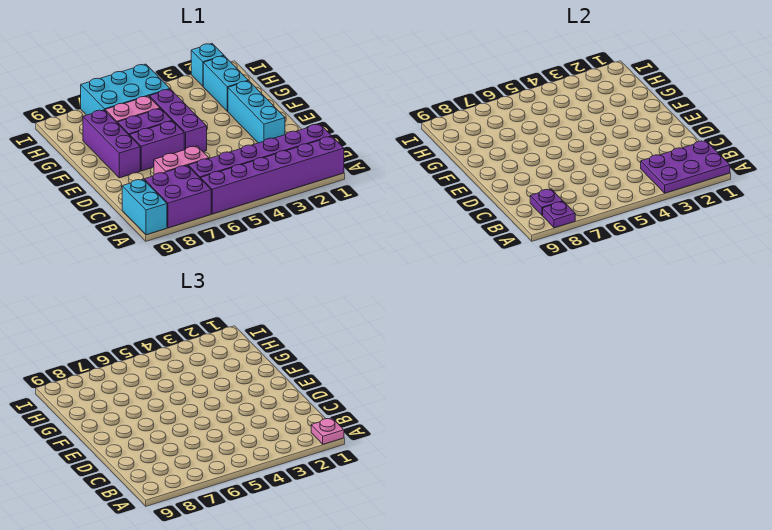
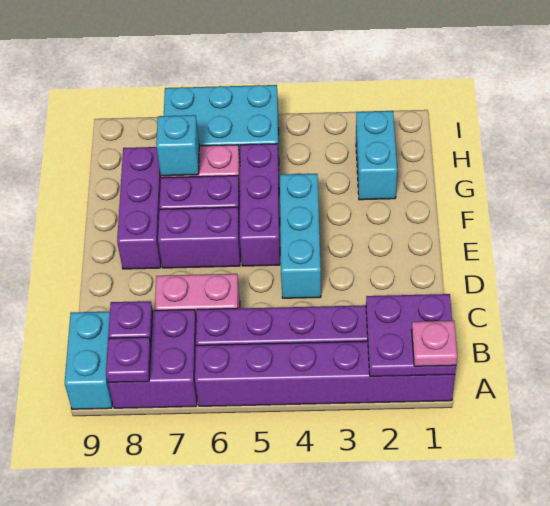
purple 2x3 plate [641,141,730,193] -> purple 2x2 plate [366,294,456,376]
cyan 1x3 brick [228,81,285,143] -> cyan 1x3 brick moved to [280,174,321,298]
cyan 1x1 brick [191,44,224,86] -> cyan 1x1 brick moved to [156,115,199,176]

